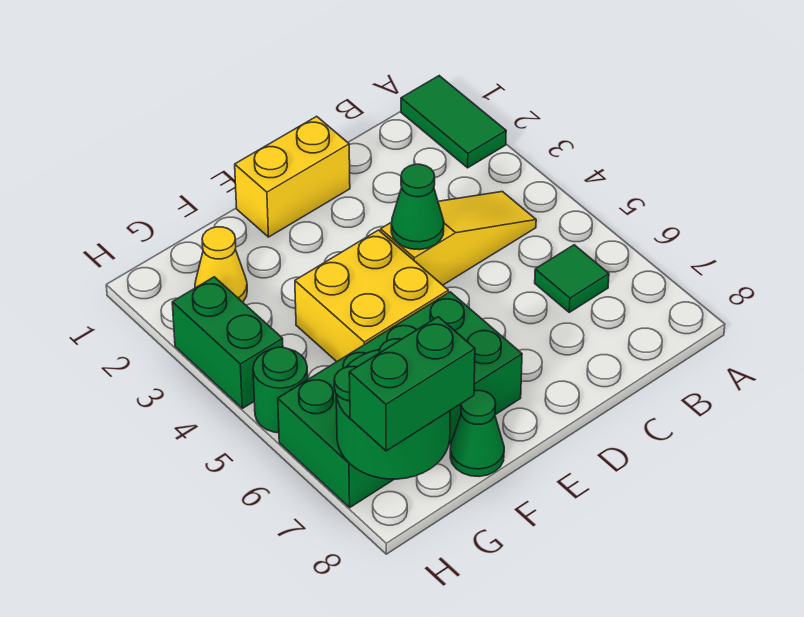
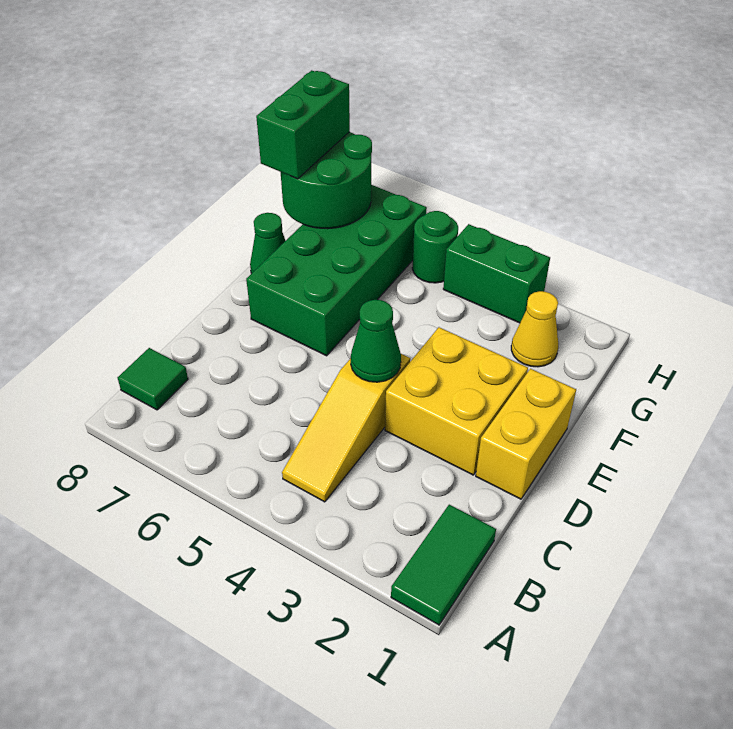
green 1x2 tile [401,76,506,168] -> green 1x2 tile turned to [391,505,496,625]
green 1x1 tile [535,245,609,312] -> green 1x1 tile moved to [117,348,188,410]
yellow 2x2 brick [295,230,448,361] -> yellow 2x2 brick moved to [385,327,528,475]

